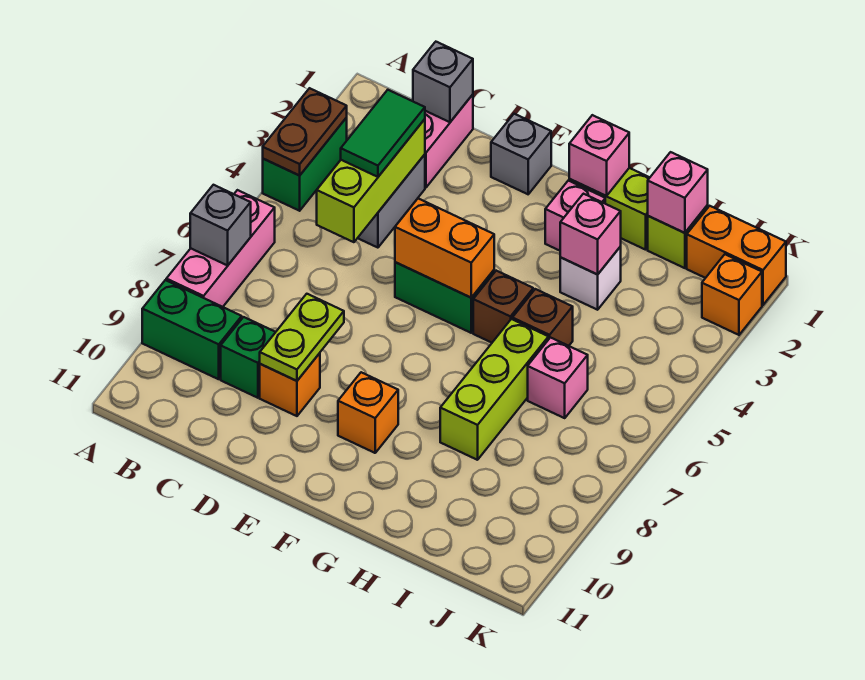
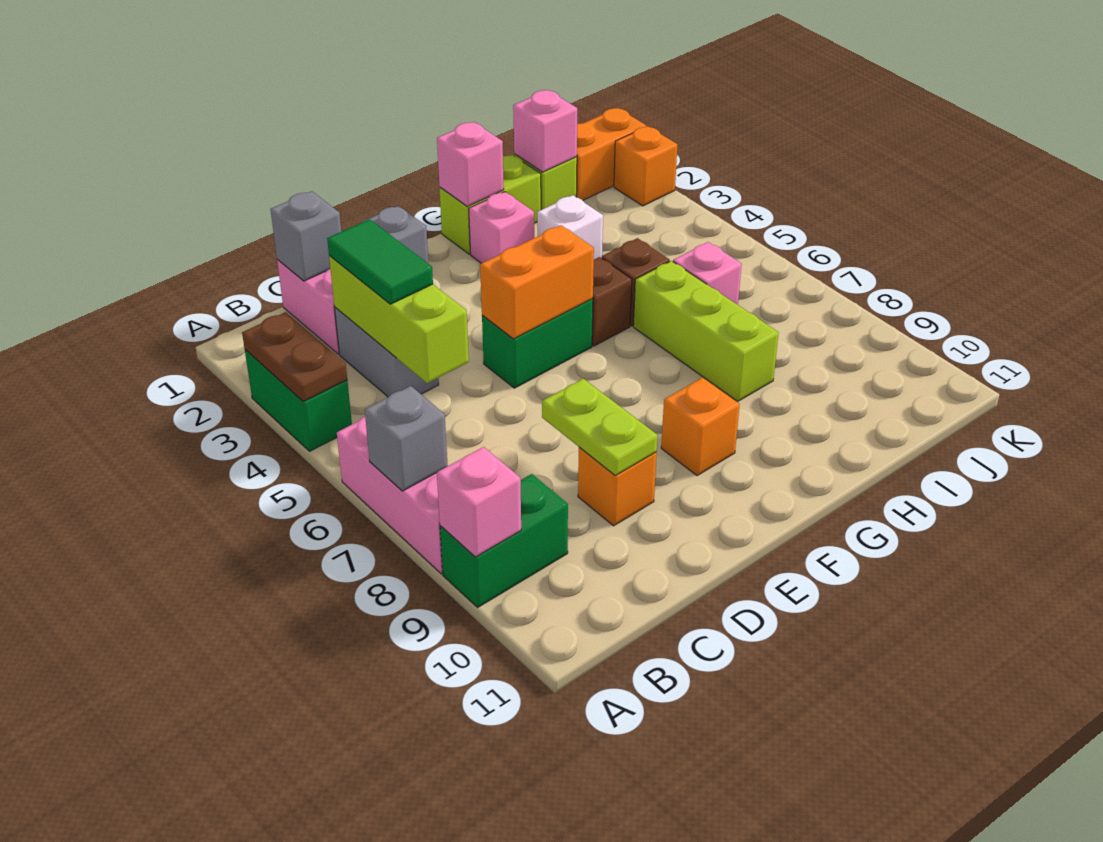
green 1x1 brick [221,317,275,398] -> none
pink 1x1 brick [560,194,621,275] -> pink 1x1 brick moved to [437,447,521,557]

